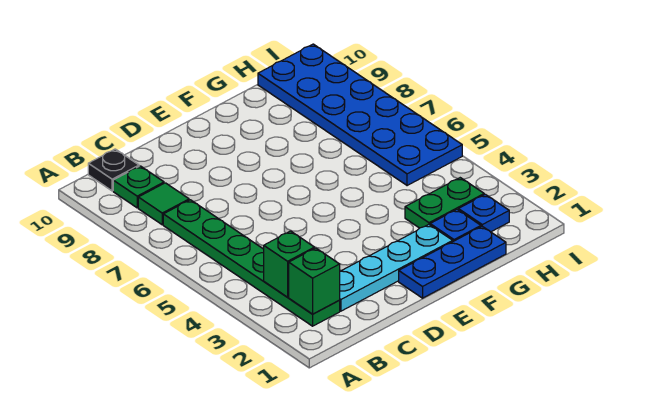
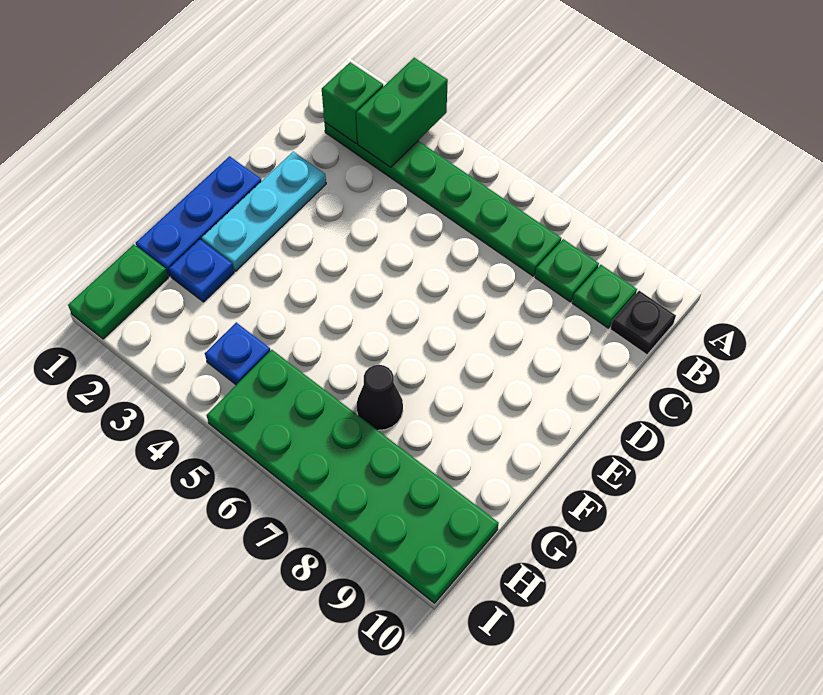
green 1x1 brick [264,231,314,297] -> green 1x2 brick [356,58,448,167]
green 1x1 tile [138,183,189,225] -> green 1x1 plate [535,239,599,302]
cyan 1x4 plate [339,224,453,311] -> cyan 1x3 plate [202,152,326,271]
green 1x2 plate [405,178,484,228] -> green 1x2 plate moved to [68,244,168,339]
none -> black 1x1 cone [357,365,403,430]
blue 1x1 plate [458,194,509,232] -> blue 1x1 plate moved to [205,323,270,385]
blue 2x6 plate [258,44,462,186] -> green 2x6 plate [207,350,499,603]

